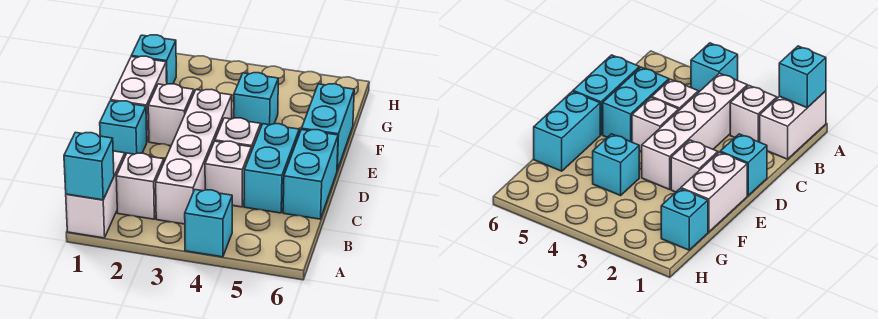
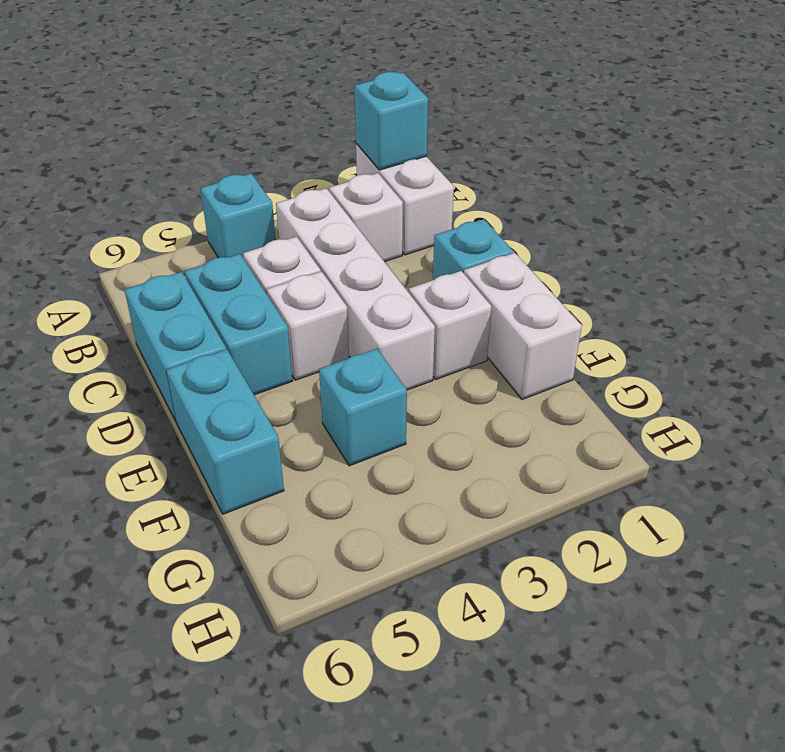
cyan 1x1 brick [131,35,176,84] -> none

